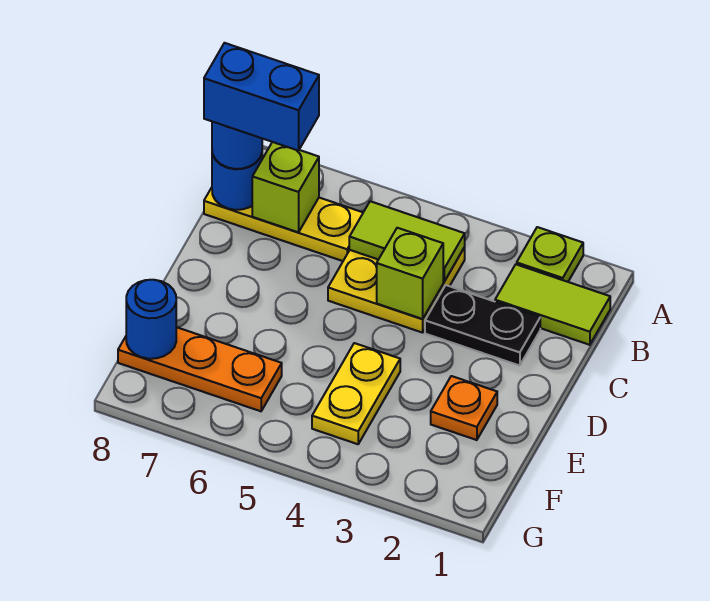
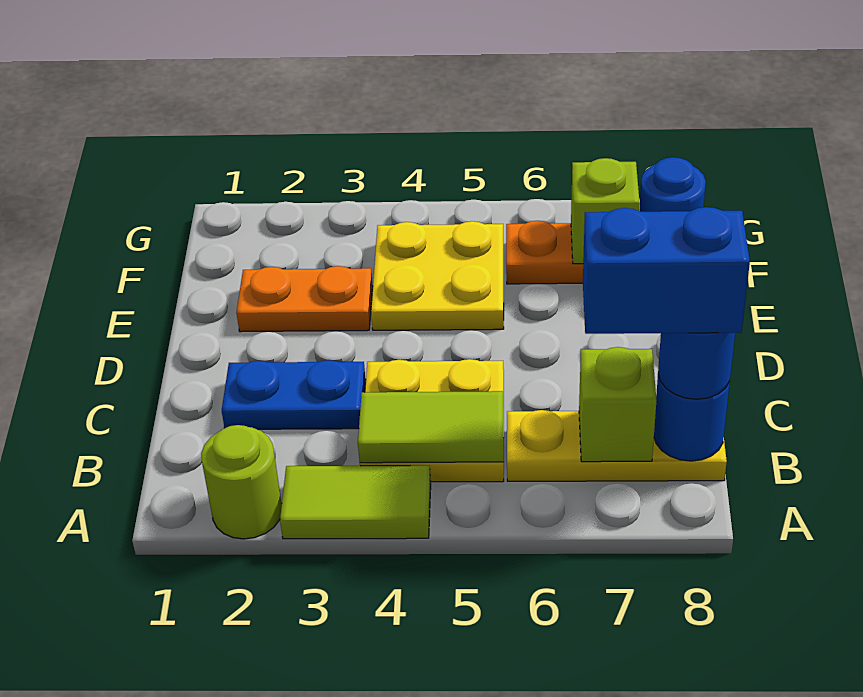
lime 1x1 plate [517,227,583,282] -> lime 1x1 round brick [201,425,282,539]
lime 1x2 tile [495,264,610,345] -> lime 1x2 tile moved to [280,466,431,539]
black 1x2 plate [425,285,540,366] -> blue 1x2 plate [222,360,366,429]
lime 1x1 brick [377,228,443,319] -> lime 1x1 brick moved to [571,158,640,264]
orange 1x1 plate [431,376,497,440] -> orange 1x2 plate [236,266,373,332]
yellow 1x2 plate [312,343,400,444] -> yellow 2x2 plate [371,221,504,330]

